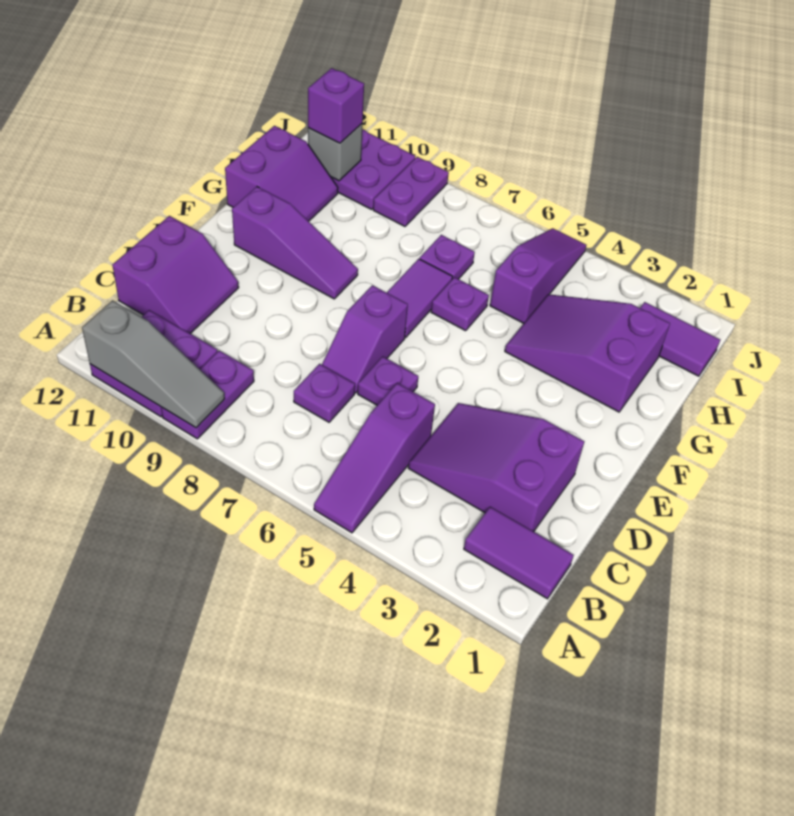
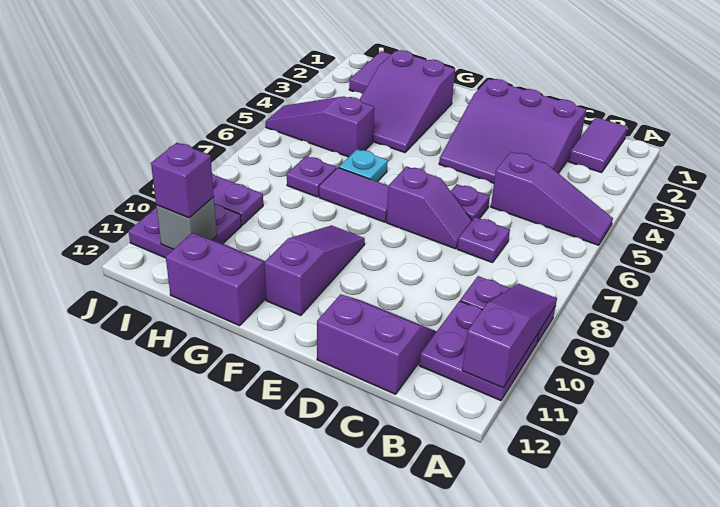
grey 1x3 slope [82,300,225,428] -> purple 1x3 slope [462,284,557,388]
purple 2x3 slope [408,403,584,532] -> purple 3x3 slope [439,79,586,183]
purple 1x1 plate [431,277,489,331] -> cyan 1x1 plate [339,149,388,182]

